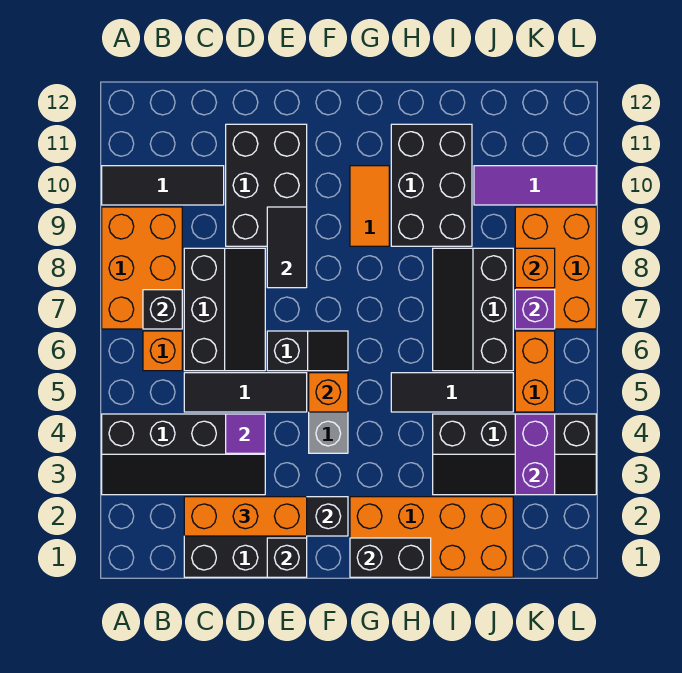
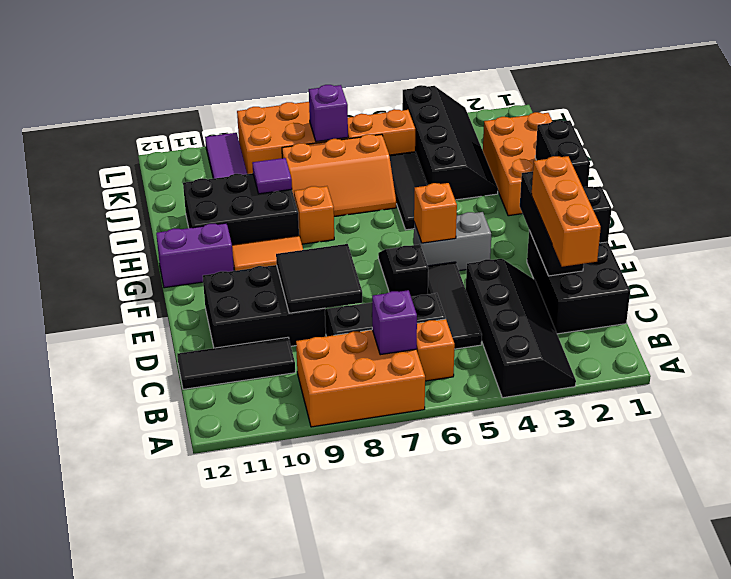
black 1x3 tile [102,166,224,205] -> black 1x3 tile turned to [177,337,295,389]
black 1x1 brick [143,290,182,329] -> purple 1x1 brick [372,290,417,355]
purple 1x1 tile [226,414,265,453] -> purple 1x1 tile moved to [252,158,292,194]
black 1x2 tile [267,207,307,288] -> black 2x2 tile [276,244,362,313]
orange 2x4 brick [350,497,513,577] -> orange 2x3 brick [483,112,552,216]
black 2x3 slope [433,248,513,371] -> orange 2x3 slope [282,134,396,216]
purple 1x2 brick [515,414,555,495] -> purple 1x2 brick moved to [156,223,234,288]
orange 1x1 brick [515,248,555,288] -> orange 1x1 brick moved to [294,186,334,244]

